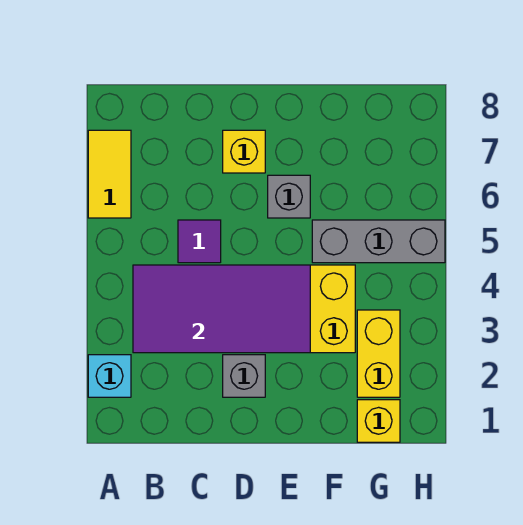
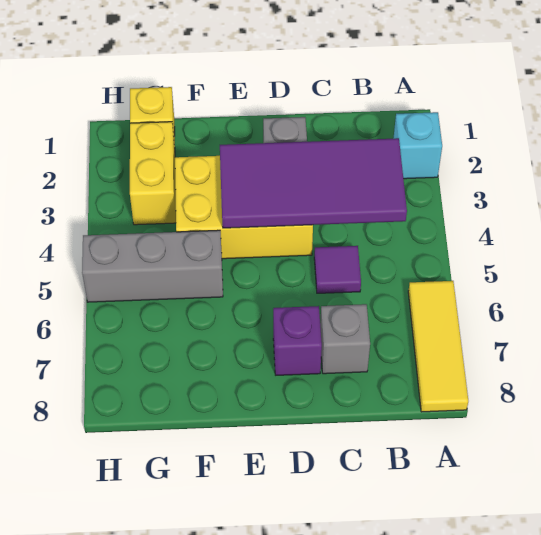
yellow 1x2 tile [88,130,131,218] -> yellow 1x3 tile [408,281,468,412]
yellow 1x1 brick [223,130,265,173] -> purple 1x1 brick [273,306,322,375]
grey 1x1 brick [268,175,310,218] -> grey 1x1 brick moved to [320,304,370,374]

